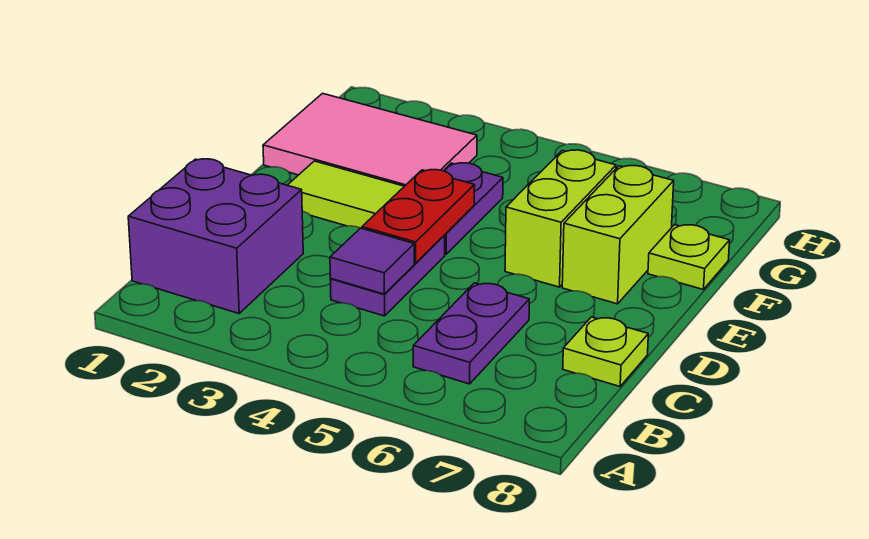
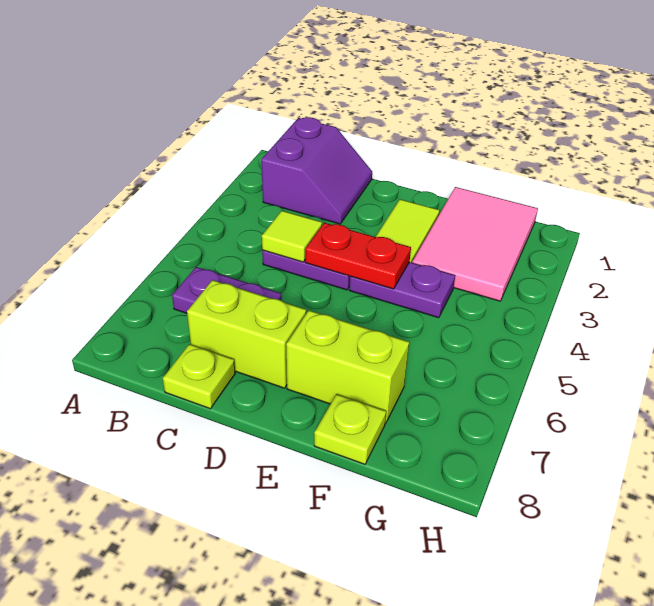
purple 2x2 brick [128,159,303,313] -> purple 2x2 slope [261,117,372,224]
purple 1x1 tile [330,228,414,294] -> lime 1x1 tile [262,211,322,262]
lime 1x2 brick [505,150,616,287] -> lime 1x2 brick moved to [187,280,306,388]

